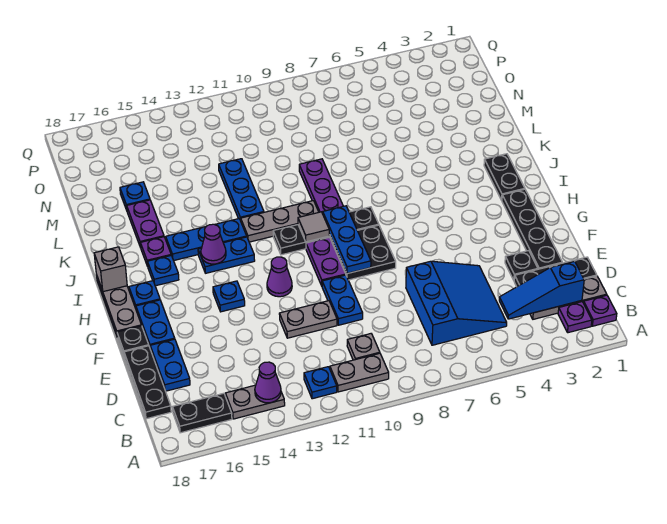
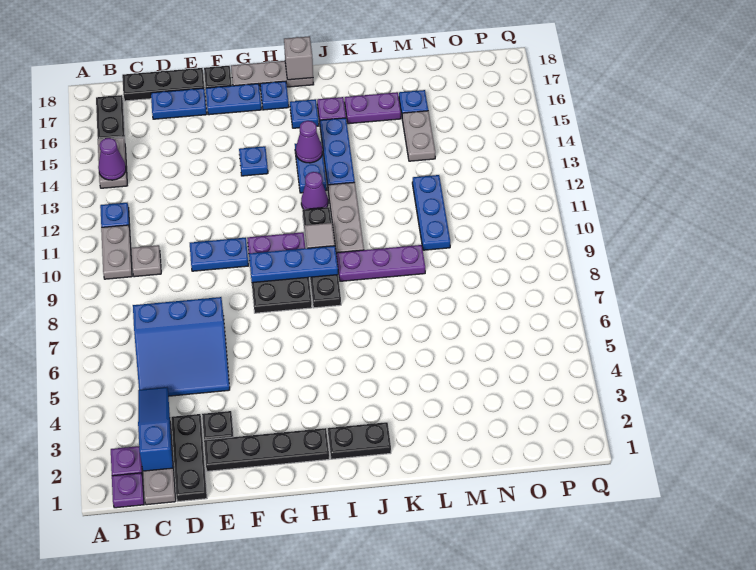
grey 1x2 plate [279,301,337,338] -> grey 1x2 plate moved to [402,111,435,161]
purple 1x1 cone [267,257,292,297] -> purple 1x1 cone moved to [301,172,328,209]
blue 1x3 plate [219,159,264,221] -> blue 1x3 plate turned to [412,175,450,250]

